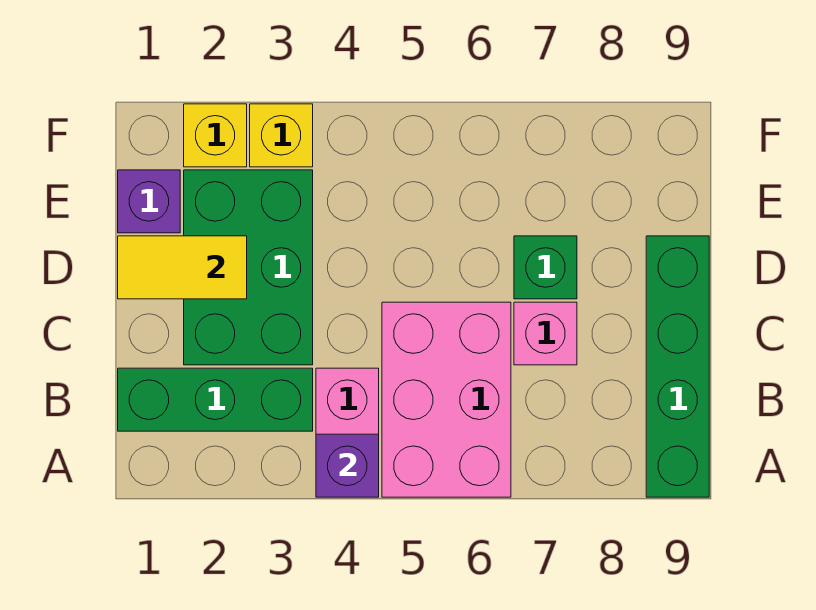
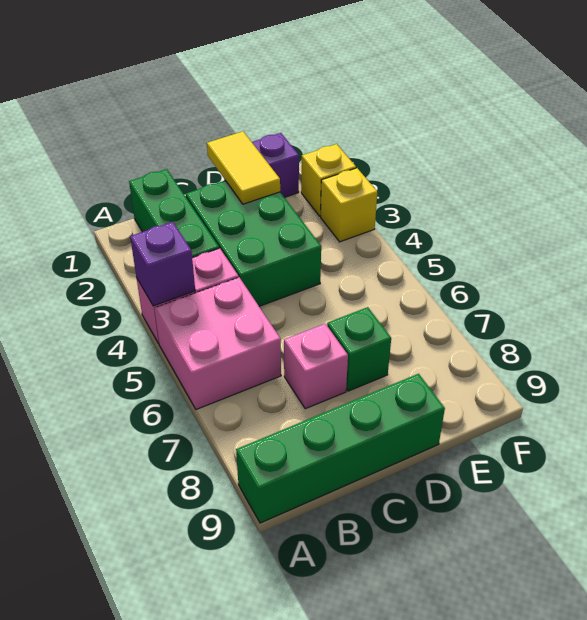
pink 2x3 brick [382,302,511,497] -> pink 2x2 brick [154,277,281,409]
green 2x3 brick [184,170,313,365] -> green 2x3 brick turned to [186,181,321,306]

